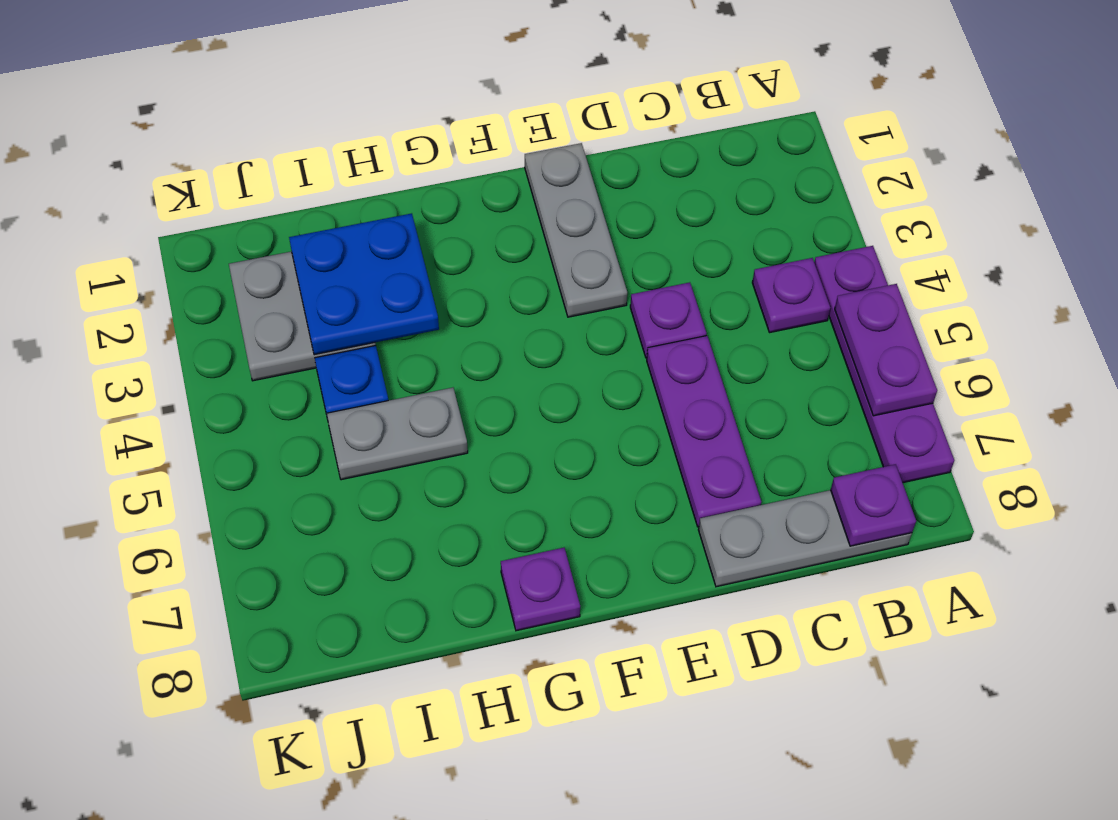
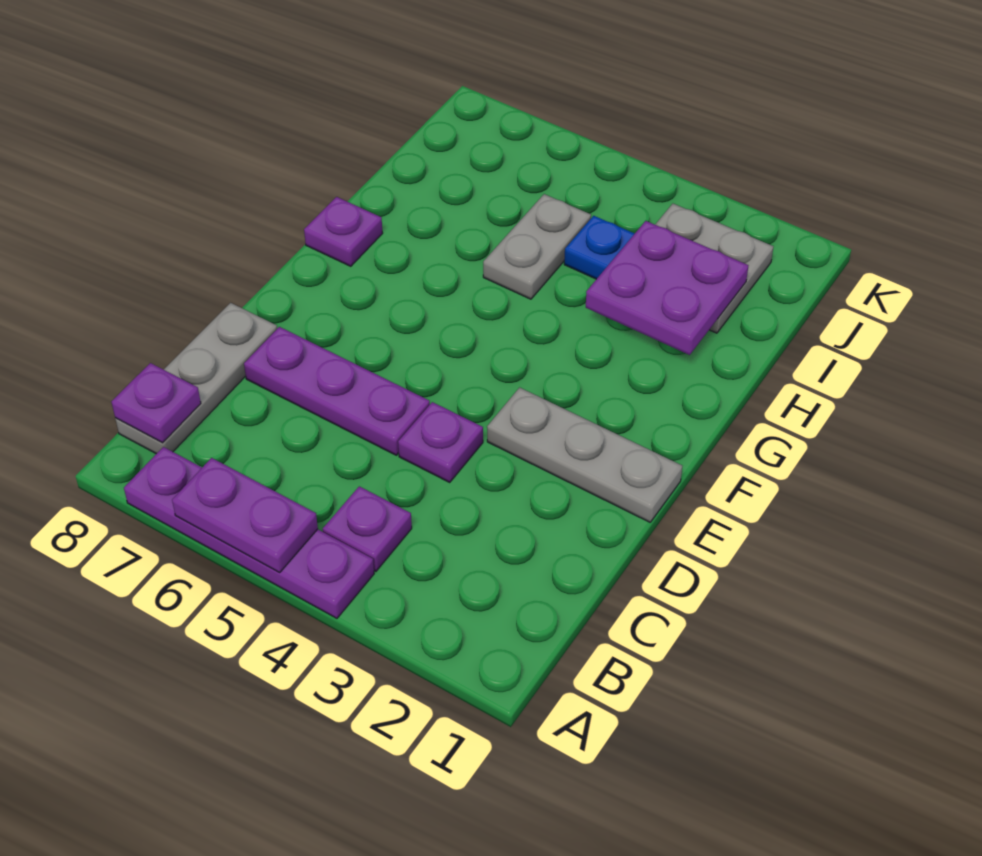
blue 2x2 plate [289,213,439,355] -> purple 2x2 plate [586,221,748,355]

